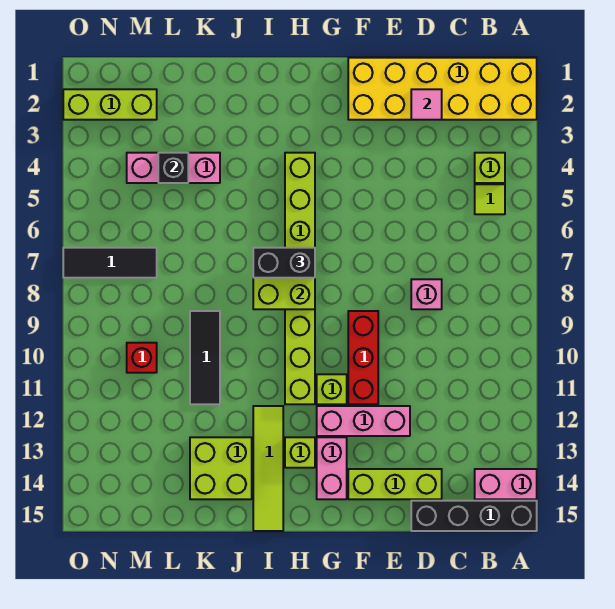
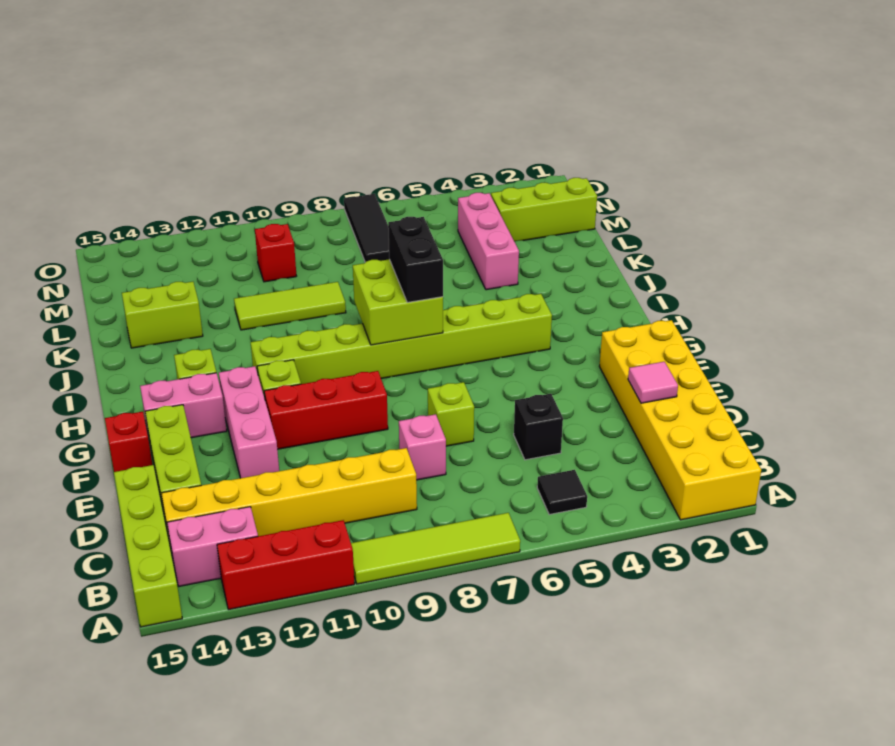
none -> red 1x3 brick [217,520,355,610]
pink 1x2 brick [475,469,537,499] -> pink 1x2 brick turned to [167,507,258,586]
black 1x4 brick [411,501,537,531] -> lime 1x4 brick [114,465,182,627]
lime 1x1 brick [475,153,505,183] -> lime 1x1 brick moved to [428,382,474,446]
lime 1x1 tile [475,184,505,214] -> black 1x1 tile [537,470,587,515]
none -> yellow 1x6 brick [161,448,417,547]
none -> red 1x1 brick [105,412,152,472]
lime 1x4 tile [253,406,283,531] -> lime 1x4 tile moved to [351,513,520,584]
lime 2x2 brick [190,437,252,499] -> lime 1x2 brick [122,282,203,348]
black 1x3 tile [190,311,220,404] -> lime 1x3 tile [234,282,346,330]
black 1x1 brick [158,153,188,183] -> black 1x1 brick moved to [514,394,563,460]
lime 1x3 brick [63,89,157,120] -> lime 1x3 brick turned to [491,178,597,242]

